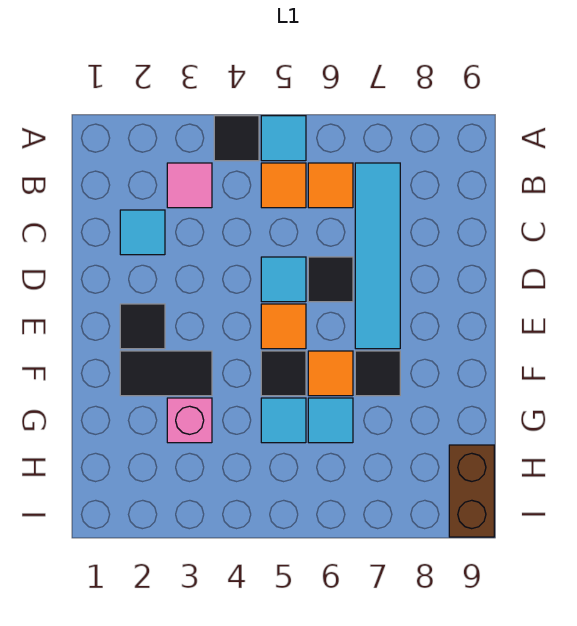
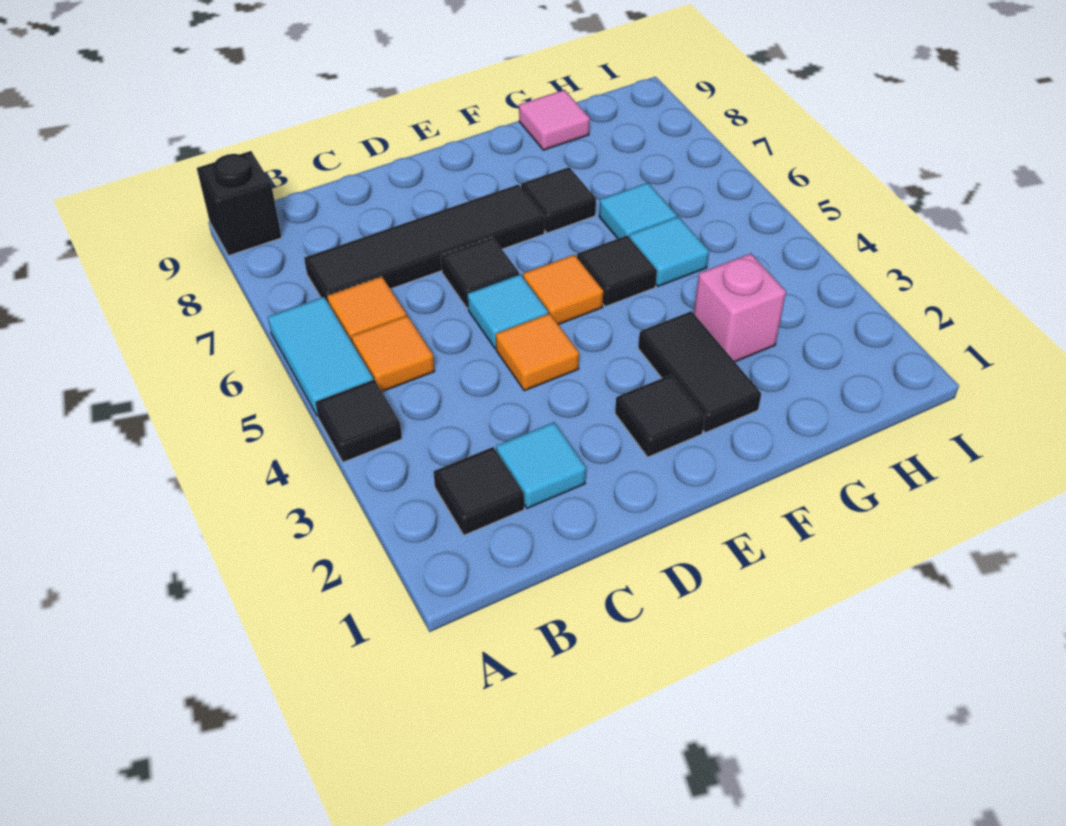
cyan 1x1 tile [261,116,306,161] -> cyan 1x2 tile [268,297,373,416]
none -> black 1x1 brick [197,151,282,256]
none -> black 1x1 tile [433,447,524,535]
pink 1x1 tile [167,163,212,208] -> pink 1x1 tile moved to [519,90,590,150]
cyan 1x4 tile [355,163,400,349] -> black 1x4 tile [304,184,544,302]
orange 1x1 tile [308,351,353,396] -> orange 1x1 tile moved to [496,313,579,391]
brown 1x2 brick [449,445,494,537] -> none

